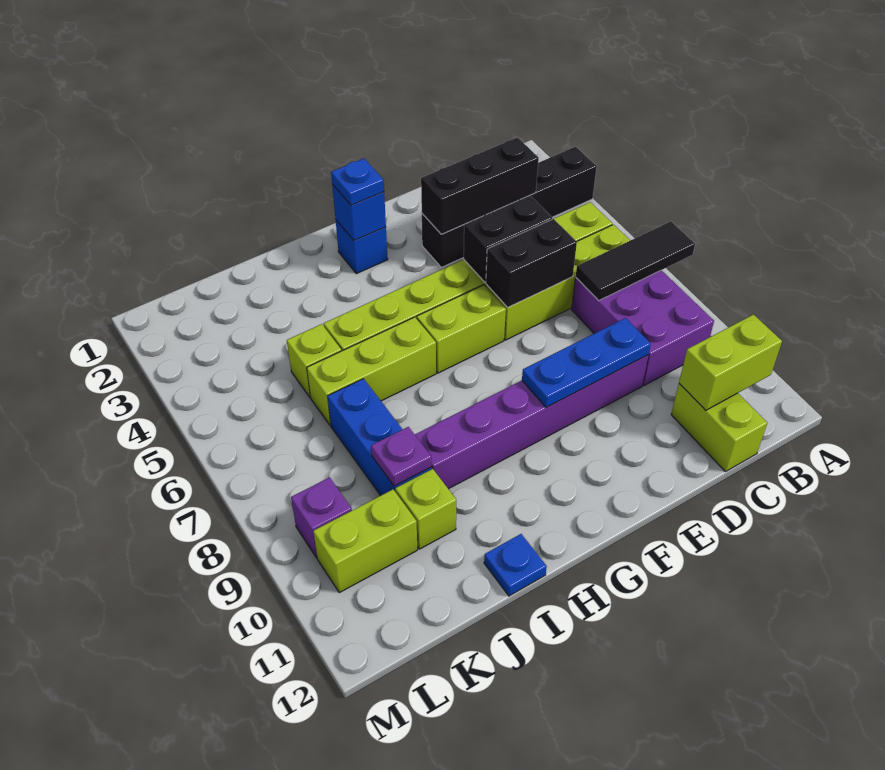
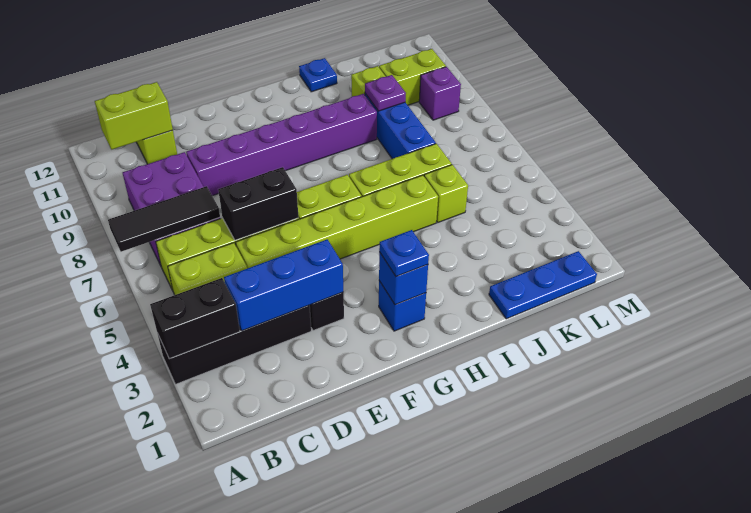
black 1x3 brick [421,137,539,234] -> blue 1x3 brick [224,239,343,331]
black 1x2 brick [464,195,553,282] -> black 1x2 brick moved to [150,278,240,359]
blue 1x3 plate [522,318,651,407] -> blue 1x3 plate moved to [489,251,597,319]

